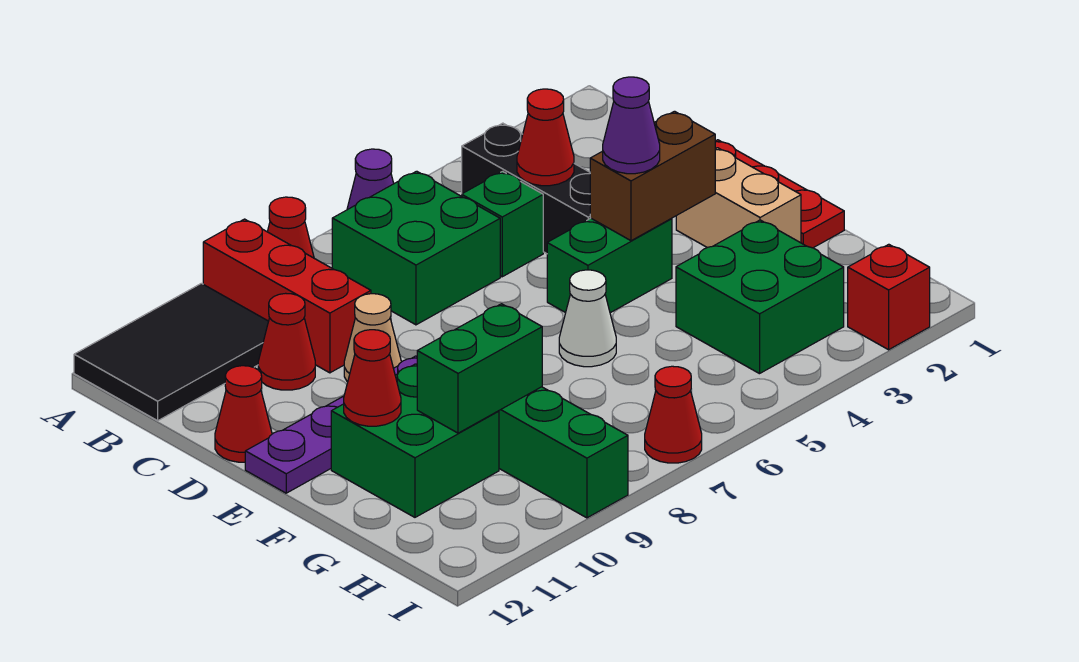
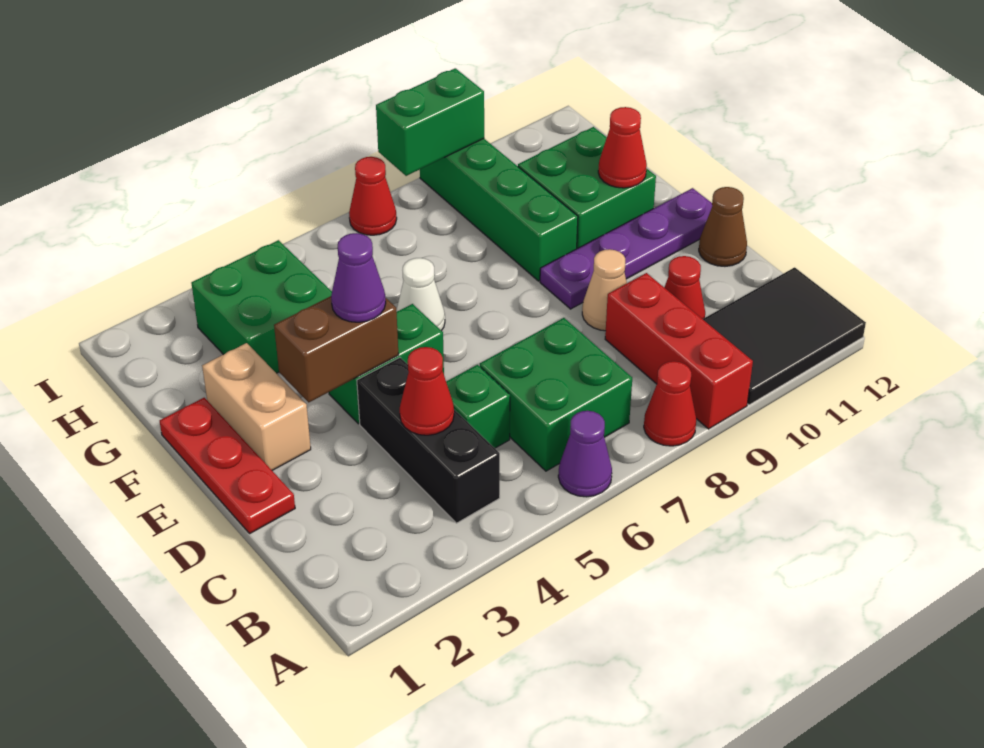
red 1x1 cone [215,366,272,462] -> brown 1x1 cone [699,187,747,266]
green 1x2 brick [417,304,542,433] -> green 1x2 brick moved to [376,68,484,176]
red 1x1 brick [848,244,930,350] -> none

